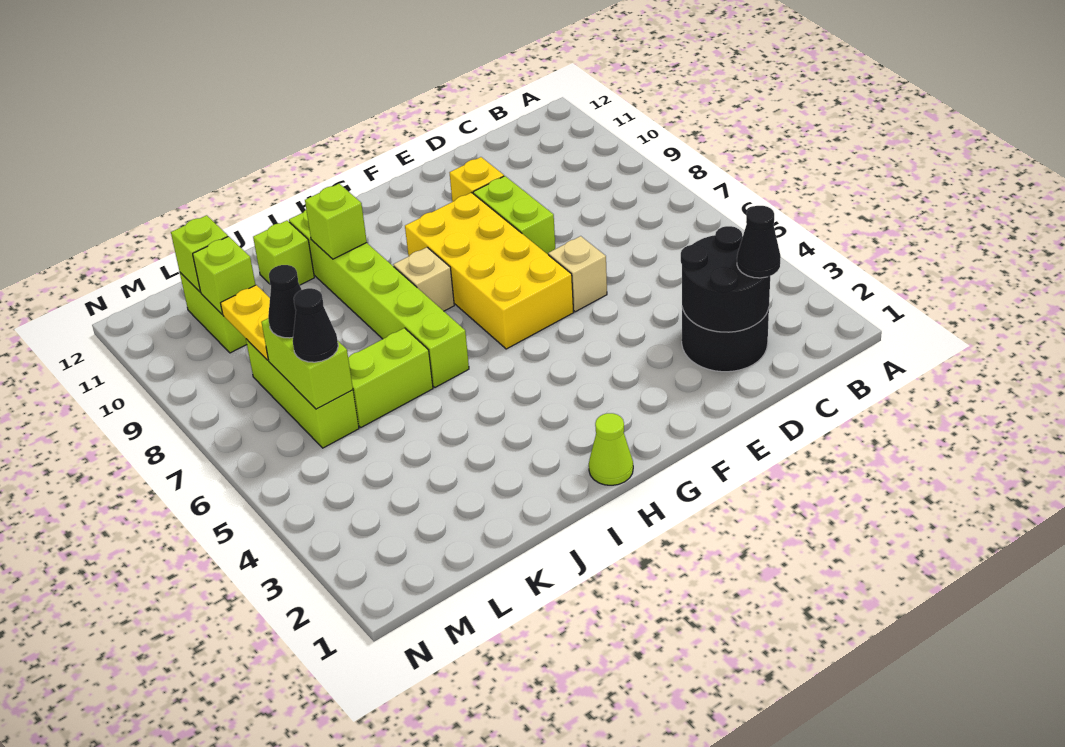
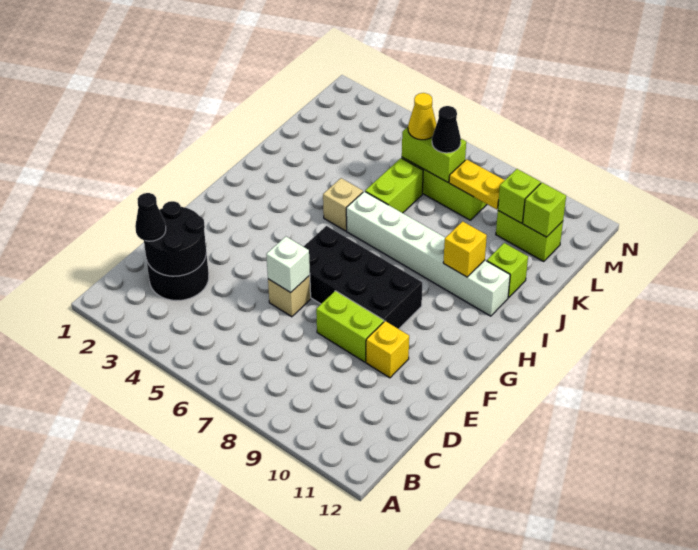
none -> white 1x1 brick [266,237,310,293]
yellow 2x4 brick [405,193,574,349] -> black 2x4 brick [304,226,422,329]
lime 1x1 cone [589,413,633,485] -> none
tan 1x1 brick [393,247,454,311] -> tan 1x1 brick moved to [323,178,363,231]
lime 1x6 brick [289,210,469,387] -> white 1x6 brick [346,191,510,316]
lime 1x1 brick [305,184,367,259] -> yellow 1x1 brick [443,221,487,277]
black 1x1 cone [293,288,338,362] -> yellow 1x1 cone [408,93,436,140]

